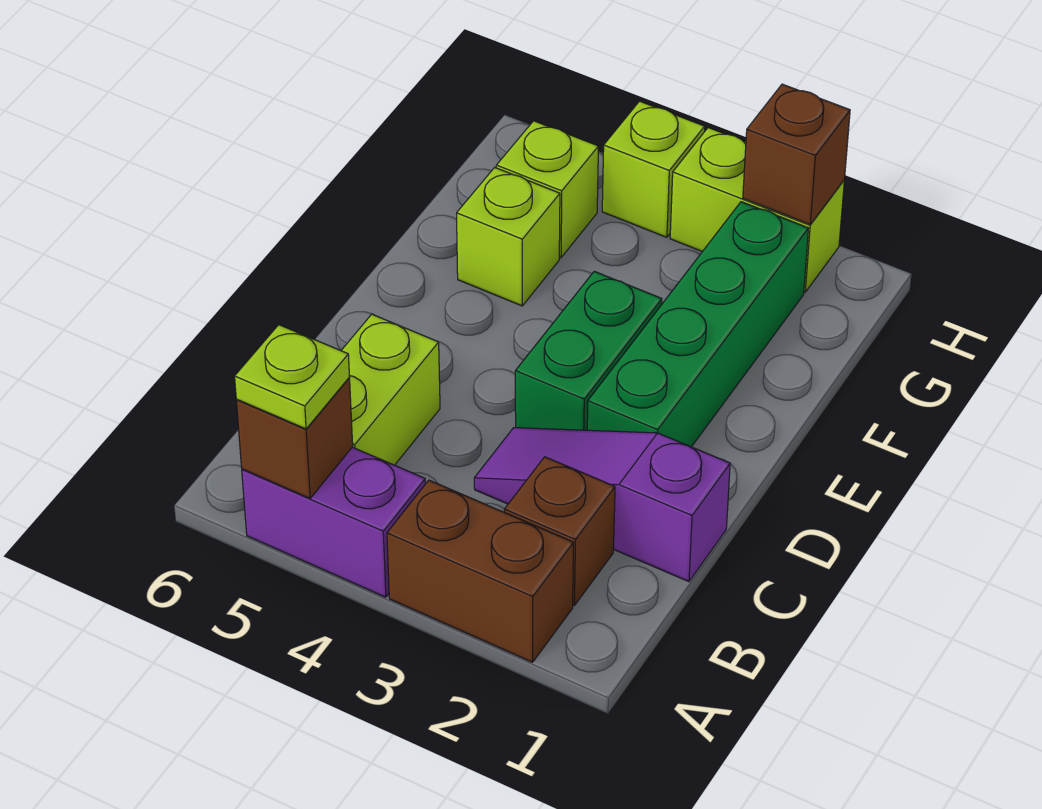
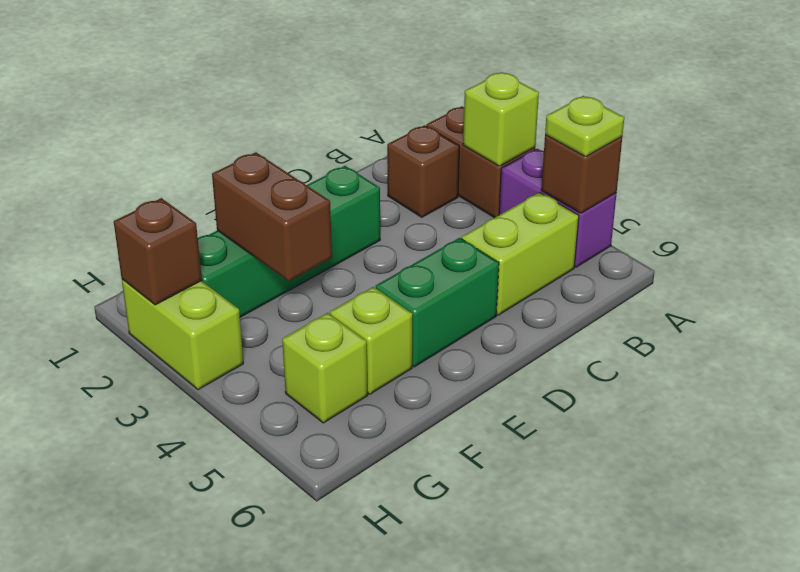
purple 1x3 slope [474,428,730,582] -> none
green 1x2 brick [515,271,662,430] -> green 1x2 brick moved to [376,238,499,367]
none -> brown 1x2 brick [212,152,332,281]
lime 1x1 brick [602,101,705,237] -> lime 1x1 brick moved to [463,72,539,166]

